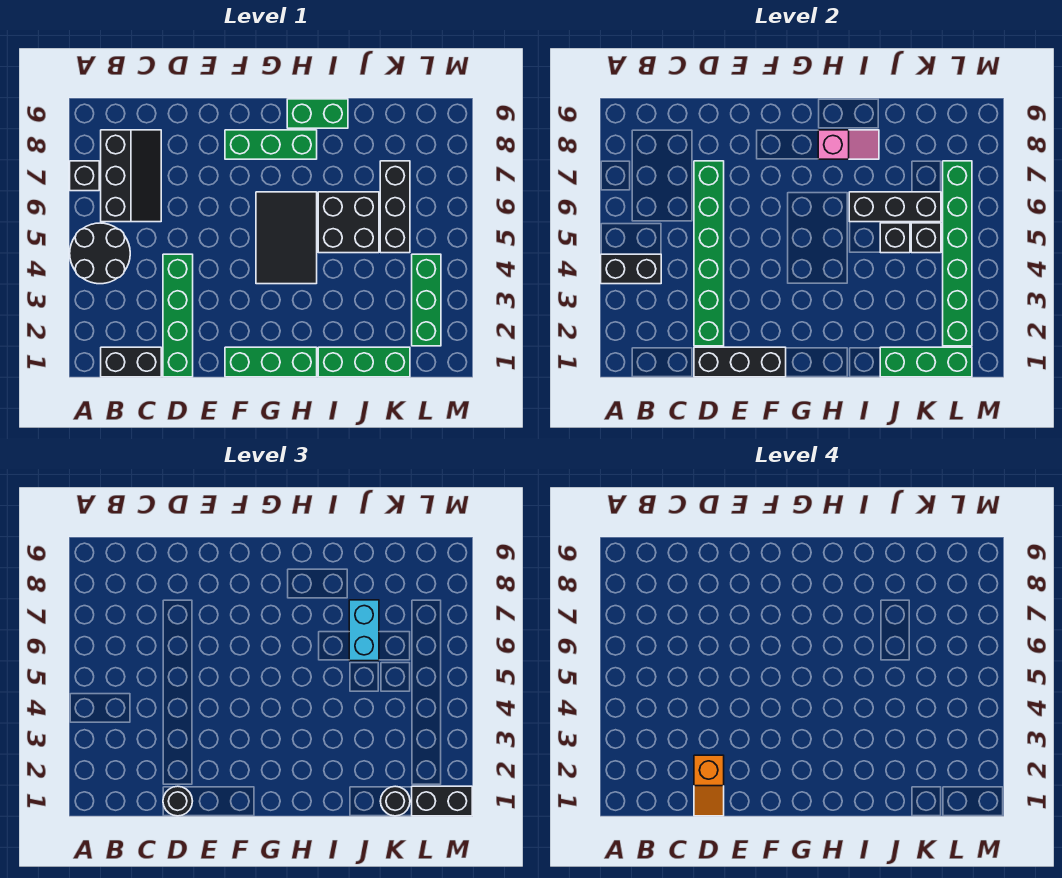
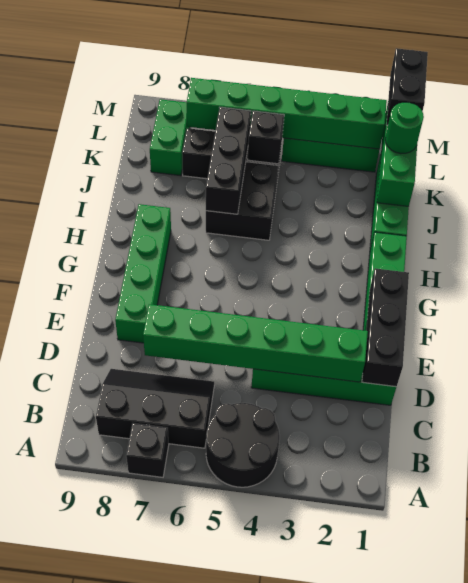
black 1x2 brick [601,254,661,284] -> none
black 1x2 brick [101,347,161,377] -> none
black 1x1 round brick [163,786,192,816] -> none
orange 1x2 slope [694,755,724,816] -> none
green 1x3 brick [225,130,317,159] -> green 1x4 brick [115,204,171,343]
black 2x3 tile [256,192,317,284] -> none
pink 1x2 slope [818,130,879,159] -> none
green 1x2 brick [287,99,348,128] -> green 1x2 brick moved to [150,99,190,176]
black 1x1 brick [880,223,910,253] -> none
cyan 1x2 brick [349,600,379,661] -> none
black 1x1 round brick [380,786,410,816] -> green 1x1 round brick [385,102,424,154]

